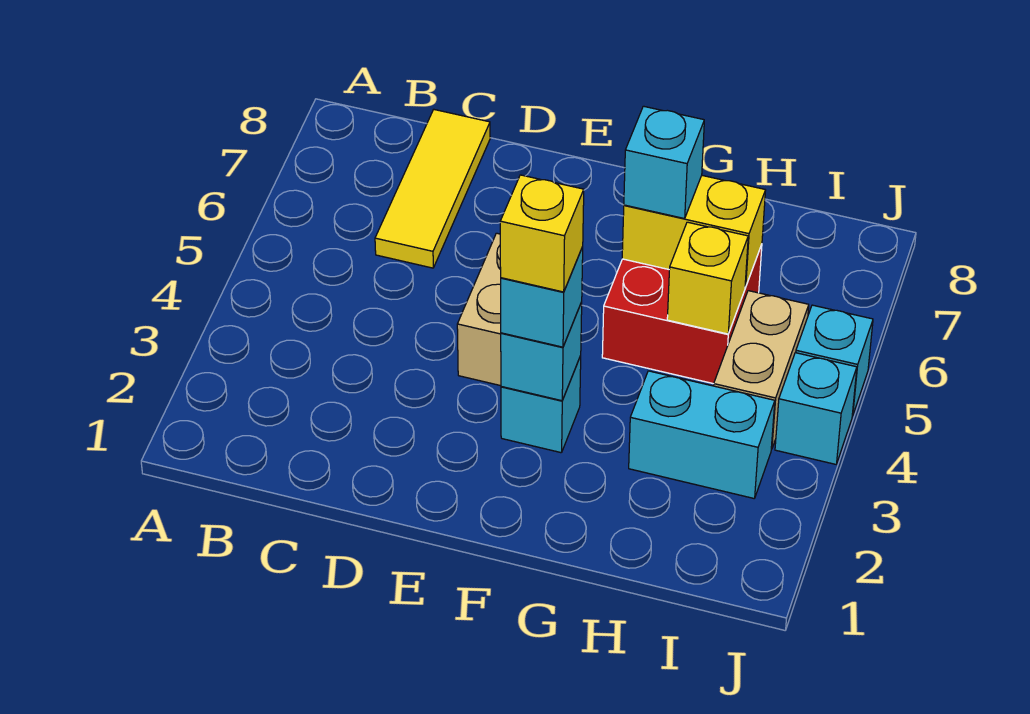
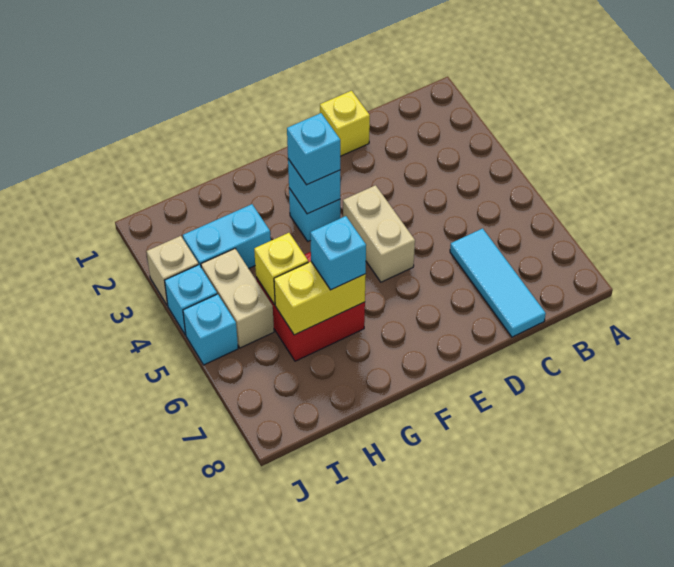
yellow 1x3 tile [375,110,490,268] -> cyan 1x3 tile [450,228,546,337]
yellow 1x1 brick [500,175,584,292] -> yellow 1x1 brick moved to [320,91,370,156]
none -> tan 1x1 brick [147,236,198,305]

